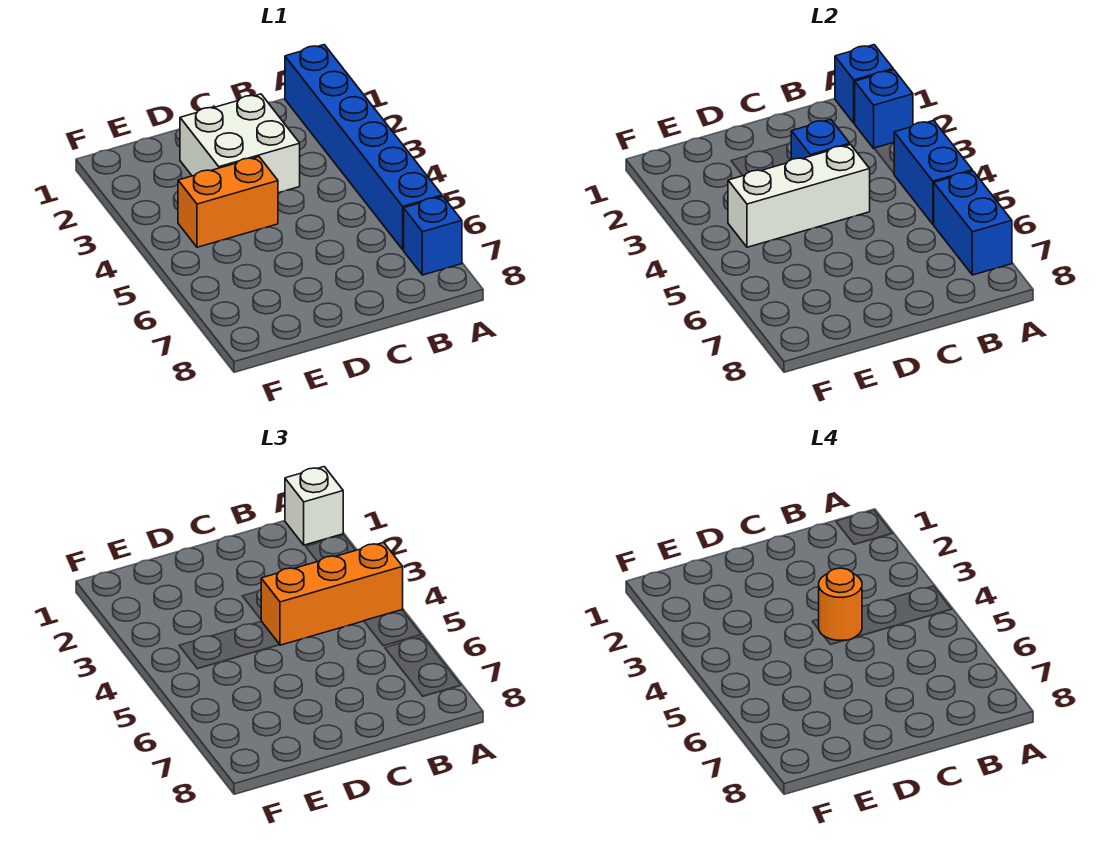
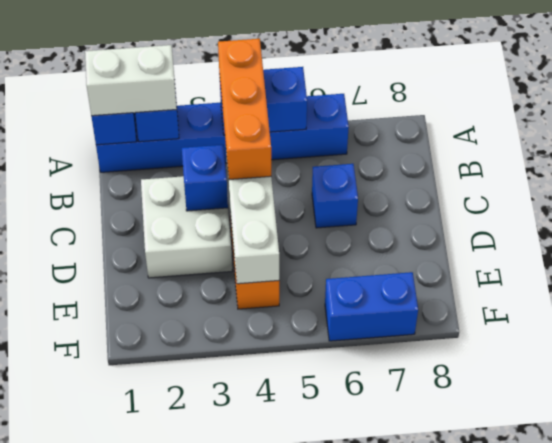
white 1x1 brick [285,467,343,545] -> white 1x2 brick [85,45,177,116]
blue 1x2 brick [934,171,1012,275] -> blue 1x2 brick moved to [325,272,418,341]
blue 1x1 brick [404,196,462,275] -> blue 1x1 brick moved to [312,164,358,228]
orange 1x1 round brick [819,568,862,640] -> none

